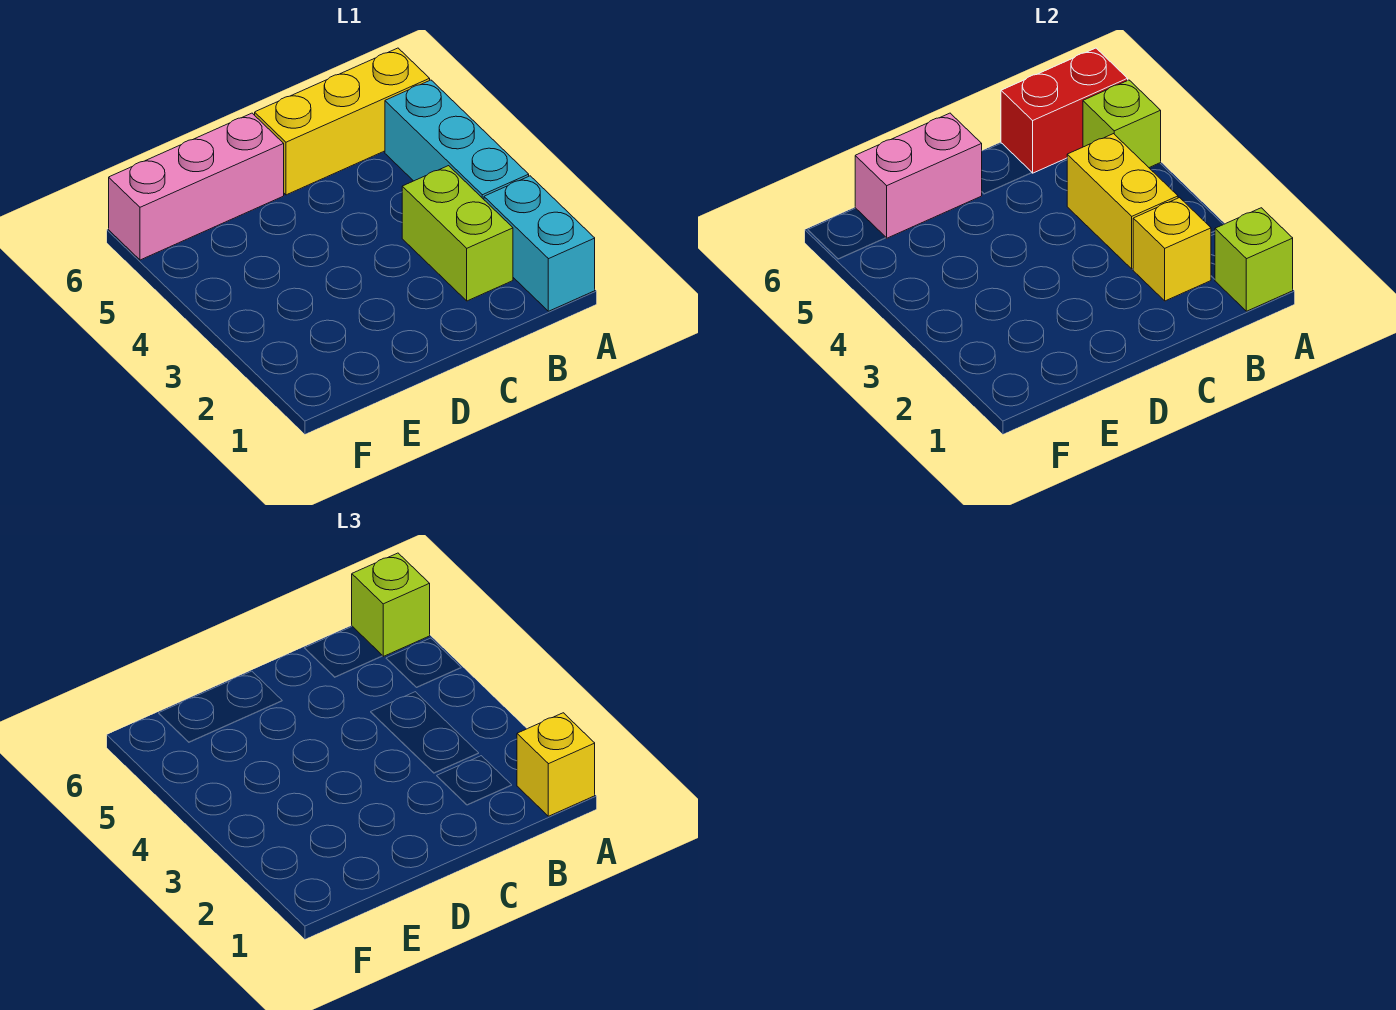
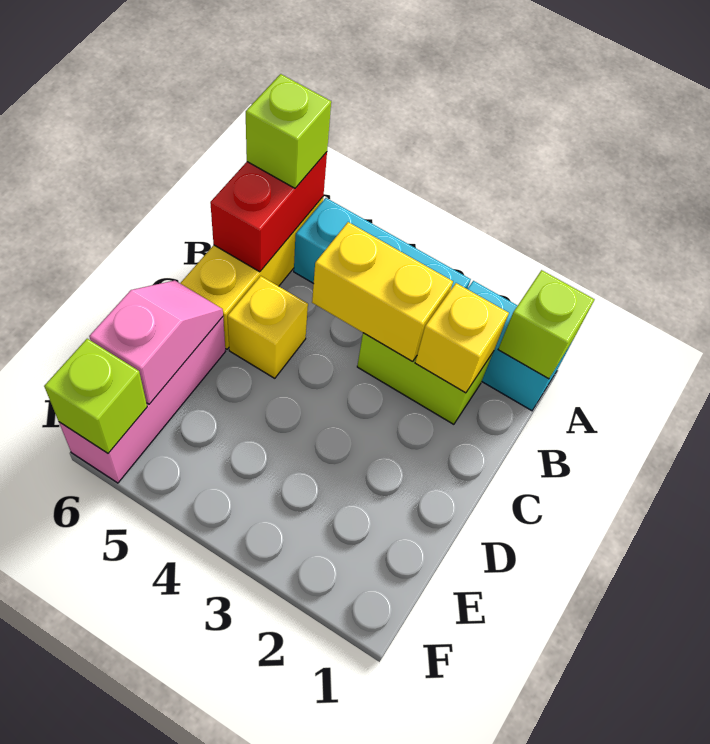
yellow 1x1 brick [517,713,595,816] -> yellow 1x1 brick moved to [227,276,308,378]
lime 1x1 brick [1083,80,1161,168] -> lime 1x1 brick moved to [44,339,147,453]
pink 1x2 brick [855,113,982,238] -> pink 1x2 slope [89,280,223,404]

